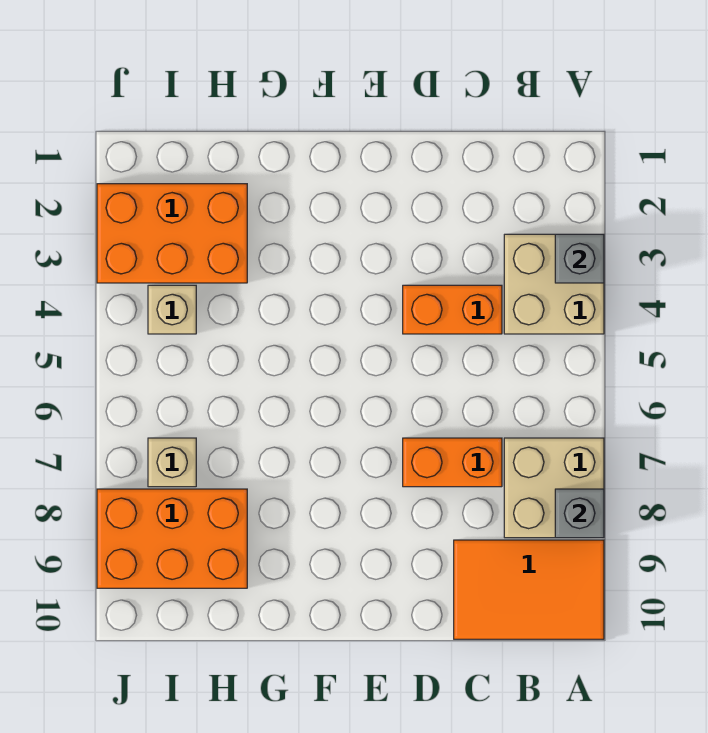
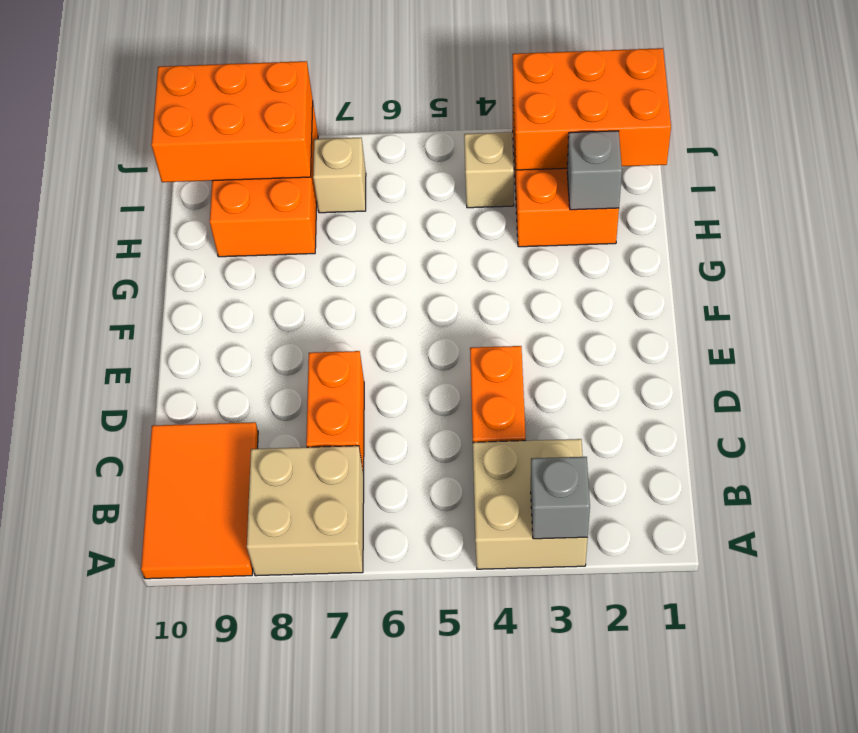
grey 1x1 brick [555,489,604,538] -> grey 1x1 brick moved to [567,131,622,210]
none -> orange 2x3 brick [512,48,671,170]
none -> orange 2x3 brick [151,61,313,182]

